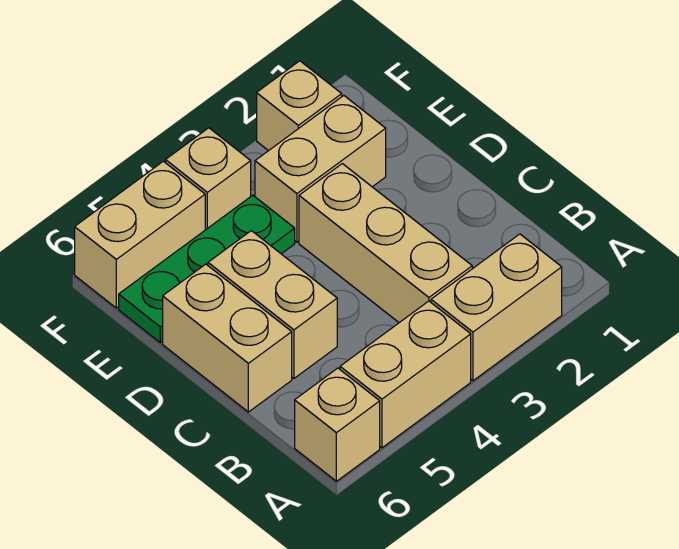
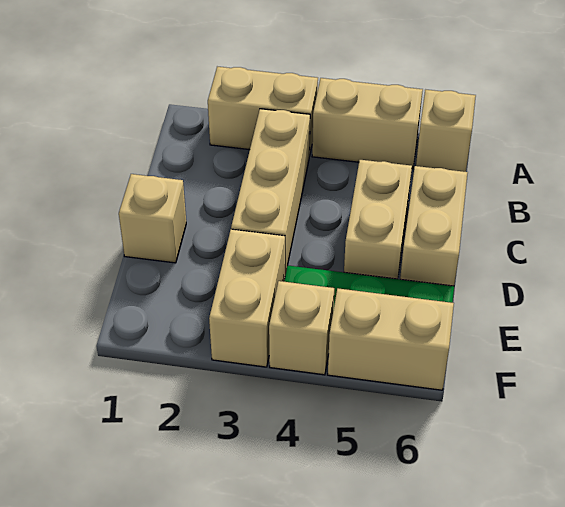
tan 1x2 brick [255,96,386,242] -> tan 1x2 brick turned to [209,229,285,367]
tan 1x1 brick [257,61,342,151] -> tan 1x1 brick moved to [119,174,186,263]

